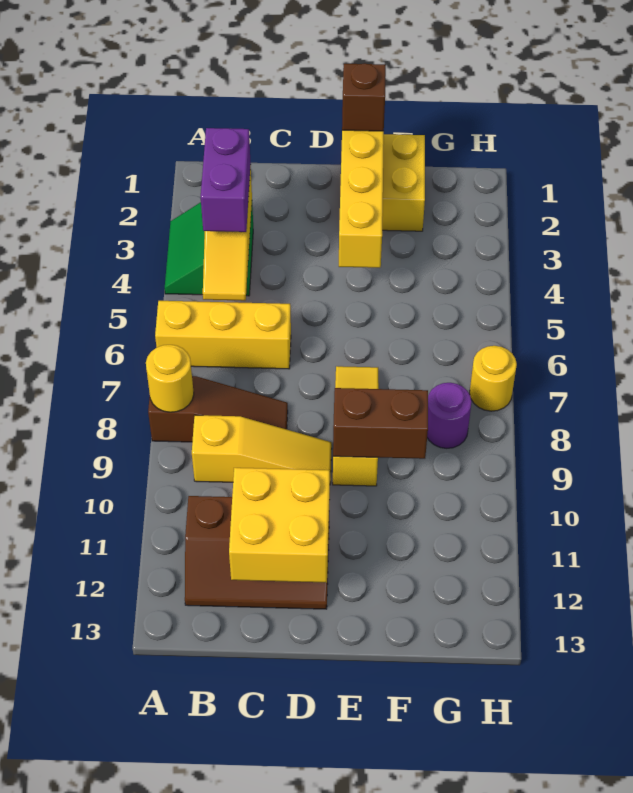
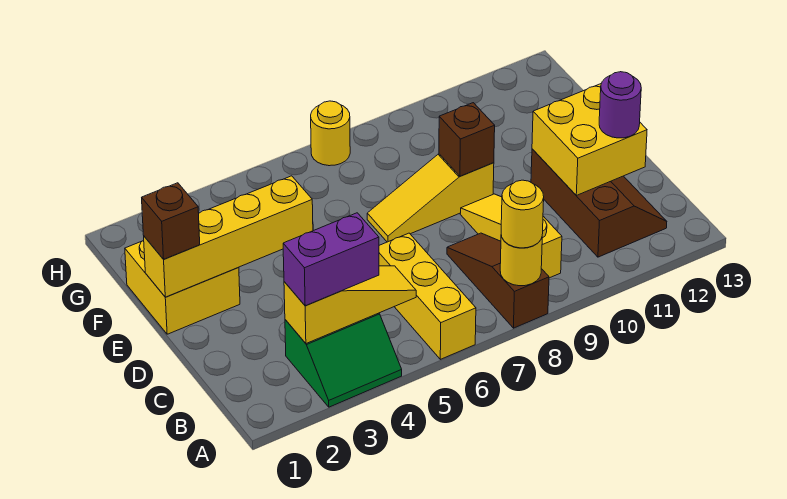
none -> yellow 1x1 round brick [501,180,544,248]
brown 1x2 brick [333,388,428,459] -> brown 1x1 brick [439,103,495,176]
purple 1x1 round brick [427,383,472,448] -> purple 1x1 round brick moved to [599,72,641,138]

